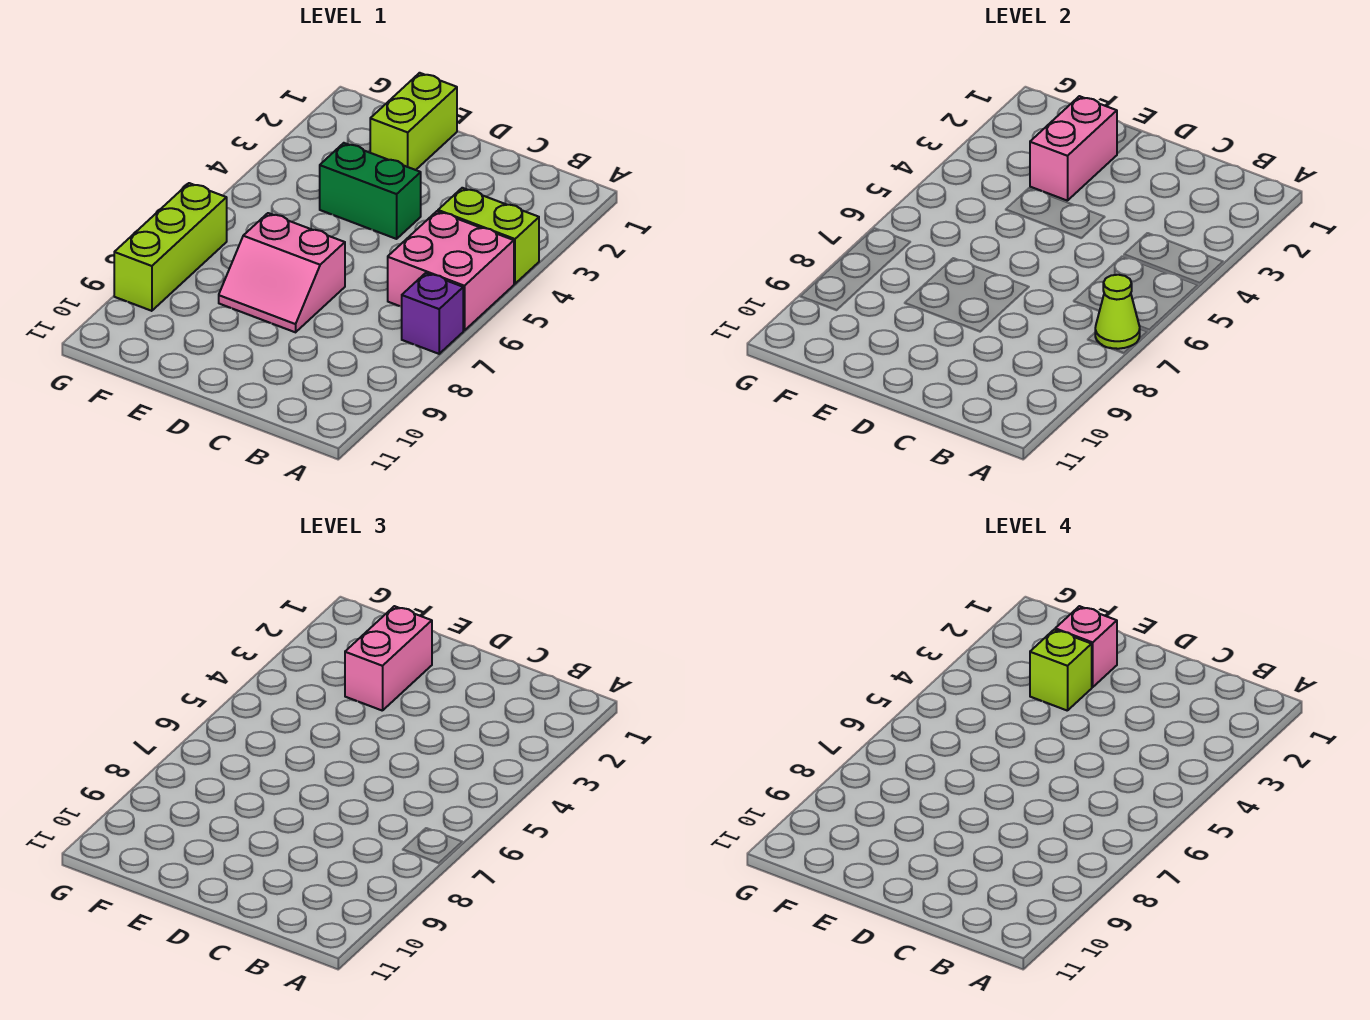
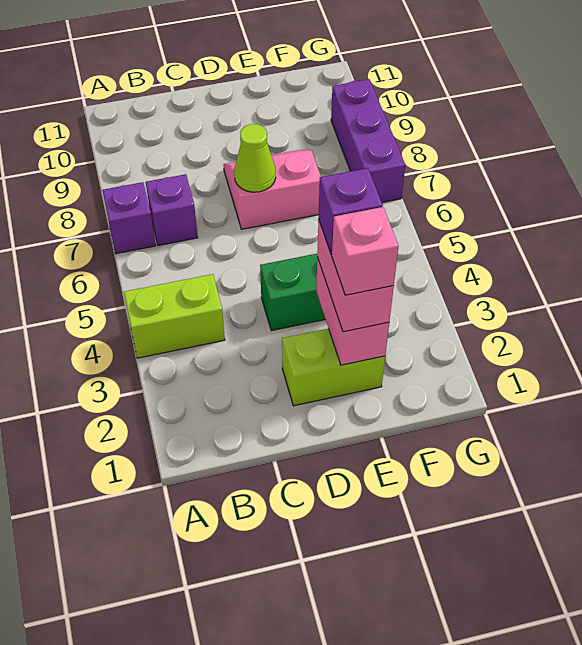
pink 2x2 brick [388,211,514,331] -> none
lime 1x1 cone [1095,275,1140,349] -> lime 1x1 cone moved to [234,124,276,192]
none -> purple 1x1 brick [146,174,198,246]
lime 1x2 brick [370,73,457,170] -> lime 1x2 brick turned to [282,329,385,406]
lime 1x1 brick [1030,630,1092,711] -> purple 1x1 brick [319,168,383,255]
lime 1x3 brick [114,183,227,311] -> purple 1x3 brick [331,79,405,202]

